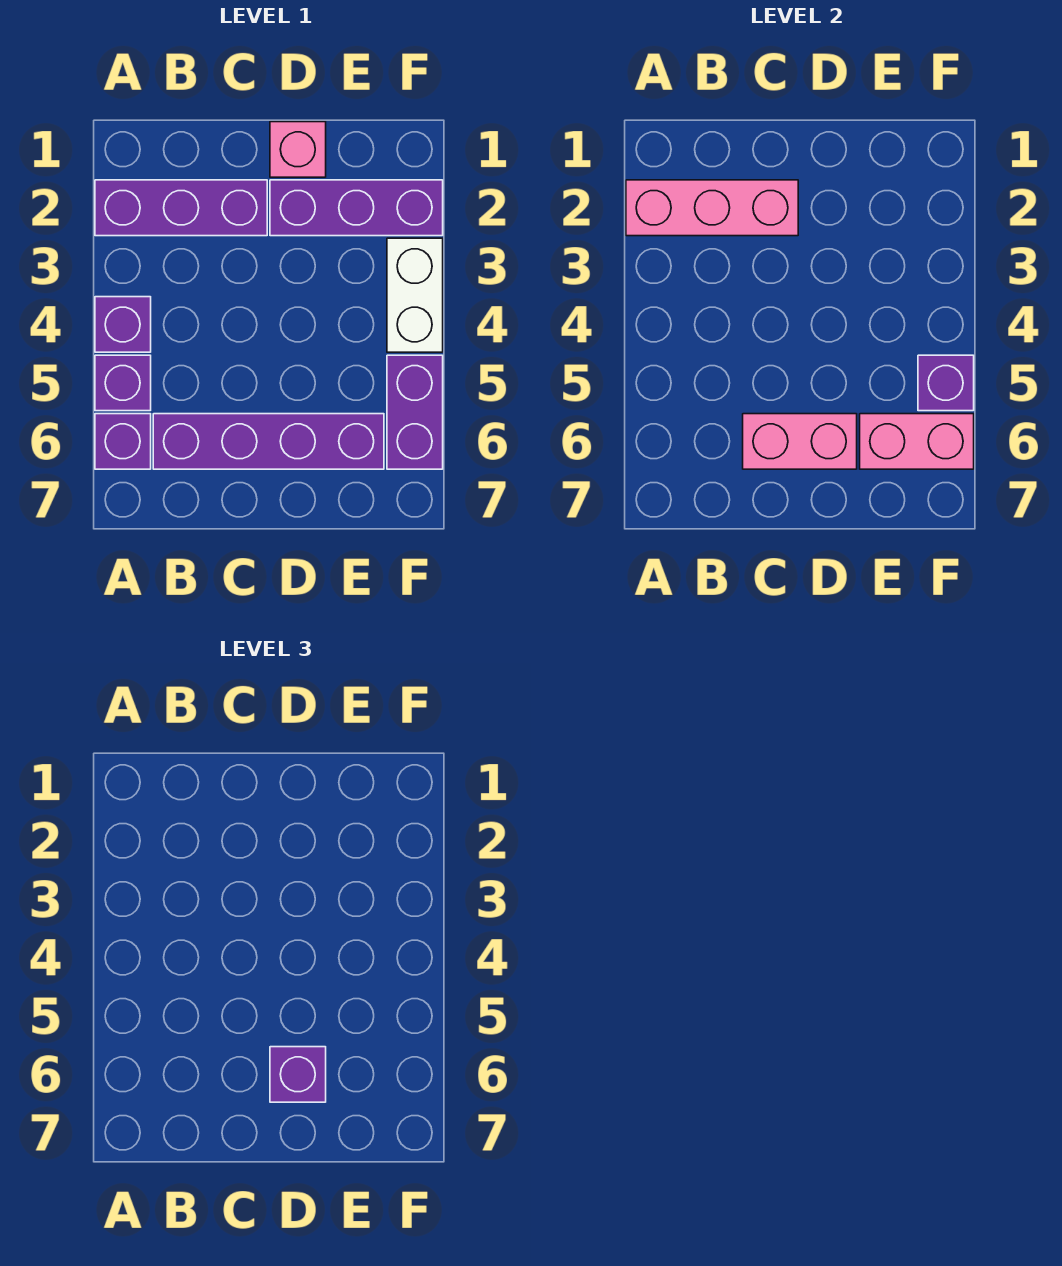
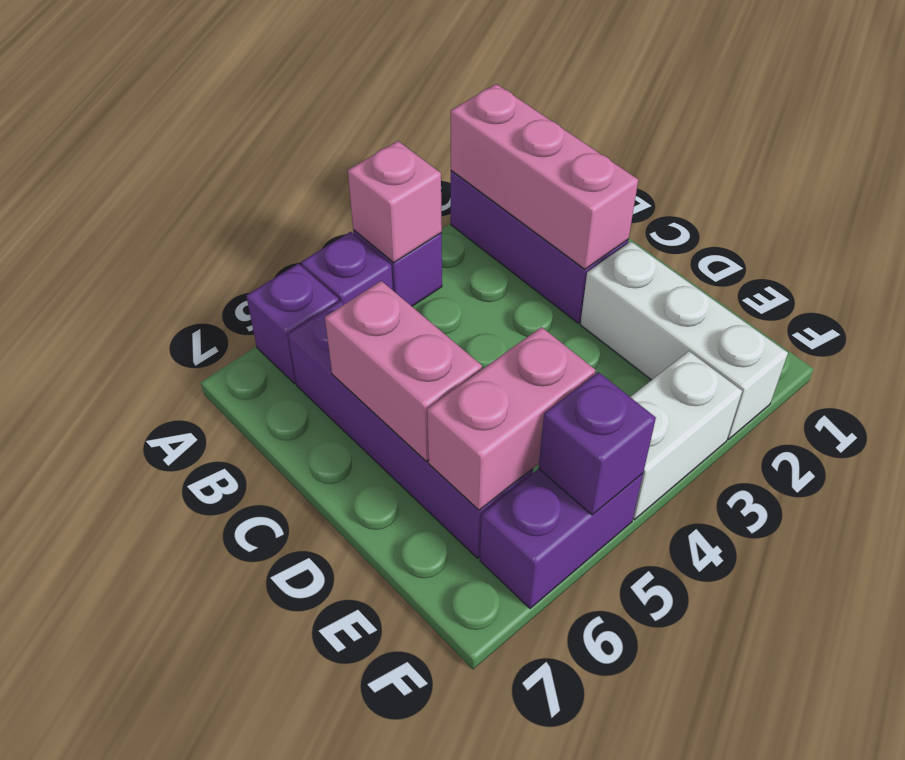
pink 1x1 brick [270,122,326,177] -> pink 1x1 brick moved to [348,141,442,263]
purple 1x3 brick [270,180,443,236] -> white 1x3 brick [580,242,788,440]
purple 1x1 brick [270,1047,326,1102] -> none
pink 1x2 brick [860,414,974,469] -> pink 1x2 brick turned to [427,327,595,510]

